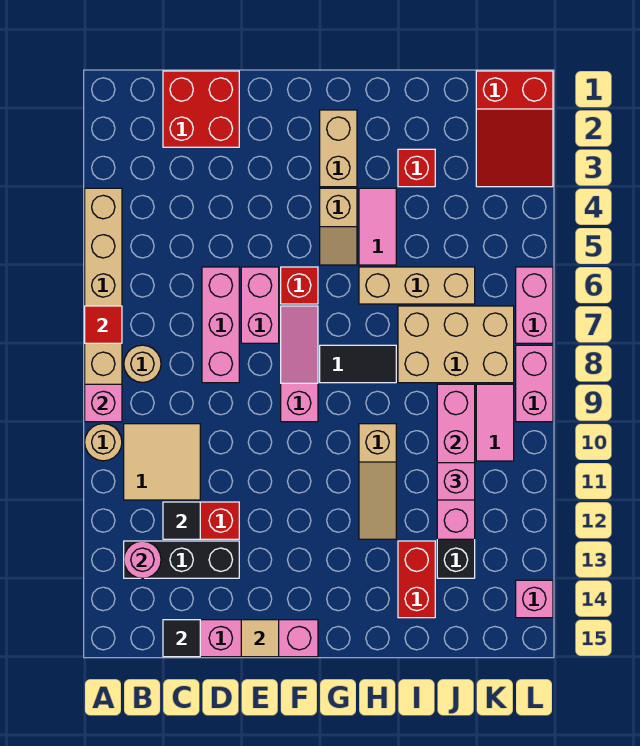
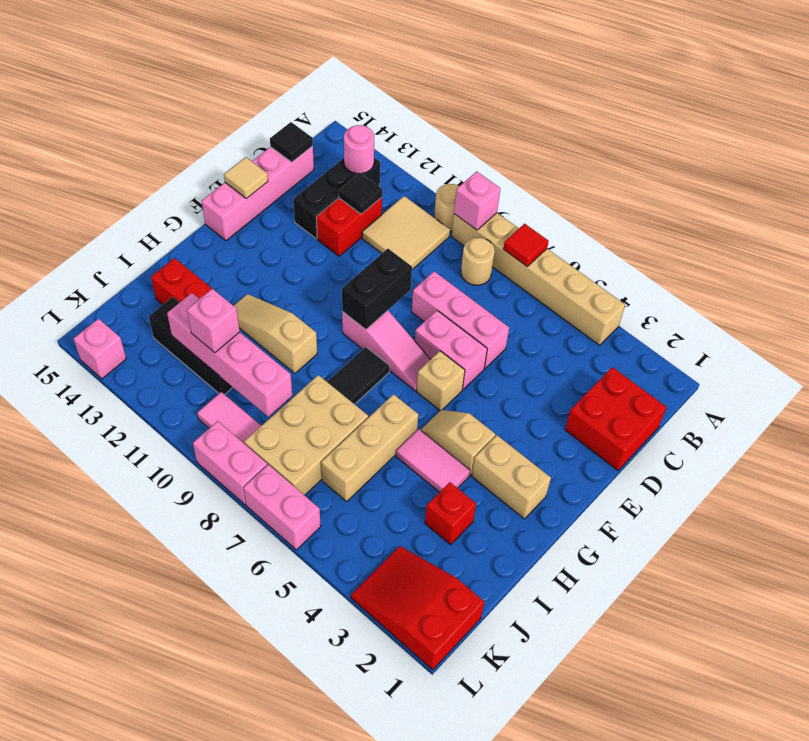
none -> black 1x2 brick [342,249,412,330]
red 1x1 brick [281,267,318,304] -> tan 1x1 brick [417,351,465,410]

